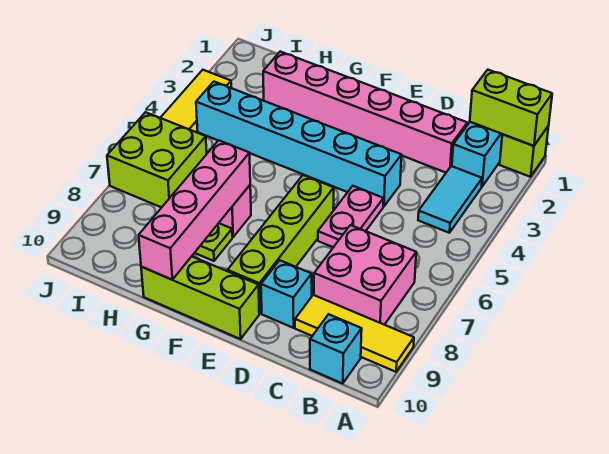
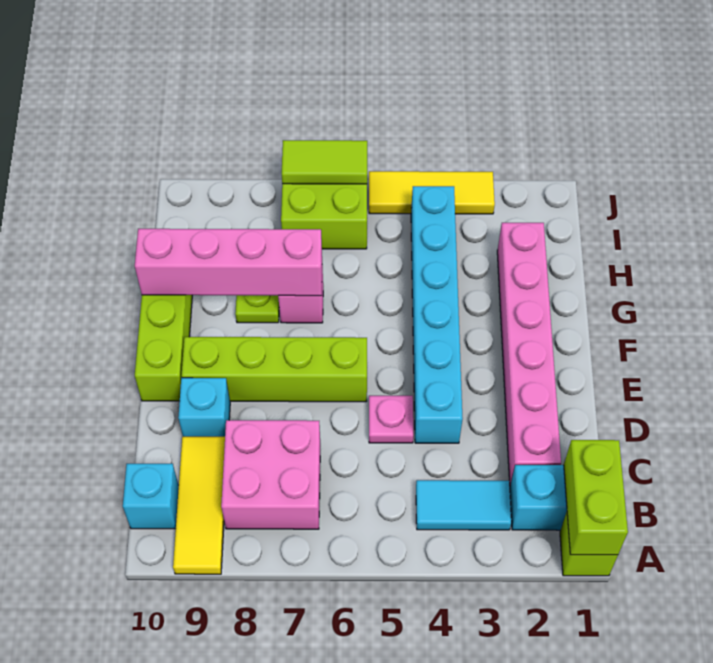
pink 1x2 plate [318,186,384,247] -> pink 1x1 plate [369,396,413,443]
none -> lime 1x2 tile [282,140,367,184]

